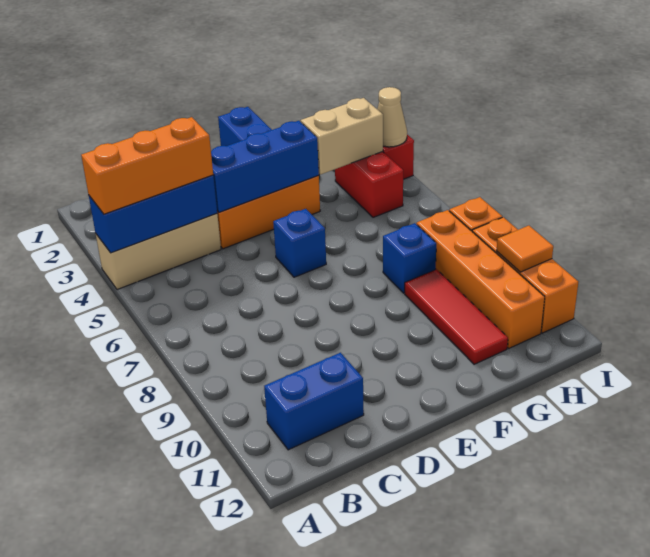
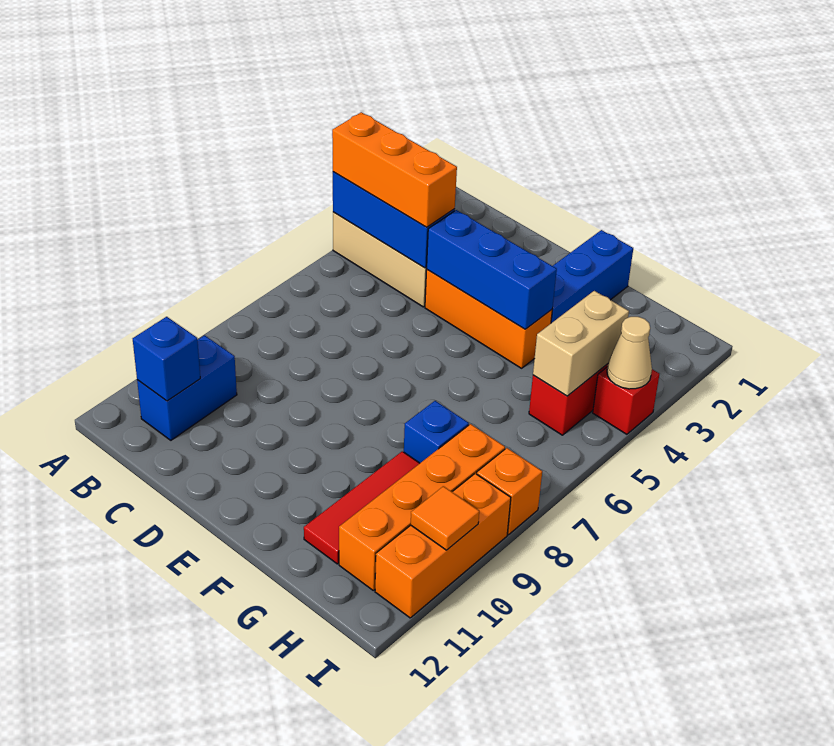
blue 1x2 brick [264,353,364,450] -> blue 1x2 brick turned to [137,335,237,440]
blue 1x1 brick [273,209,326,277] -> blue 1x1 brick moved to [133,317,200,401]
tan 1x2 brick [301,98,383,175] -> tan 1x2 brick turned to [533,291,629,396]

